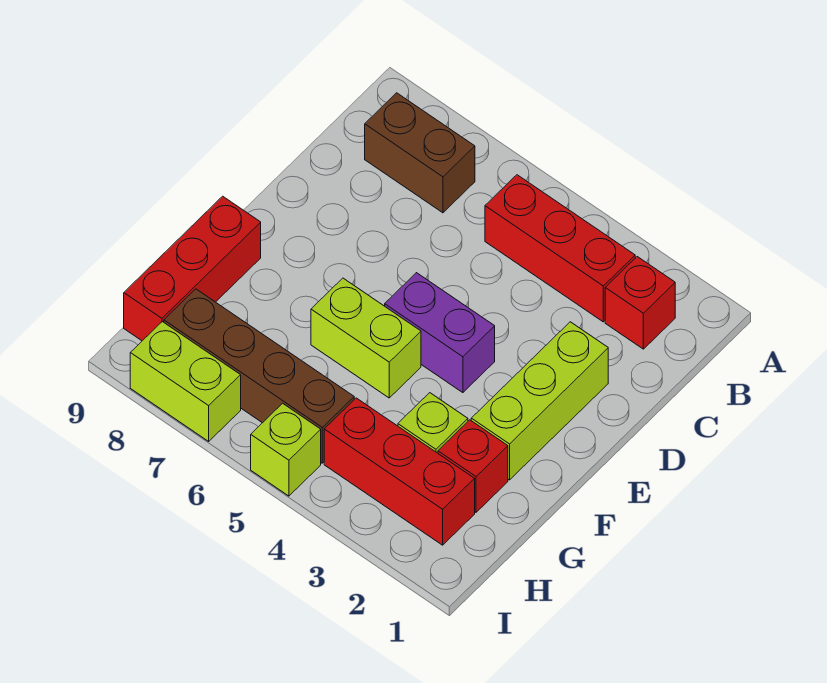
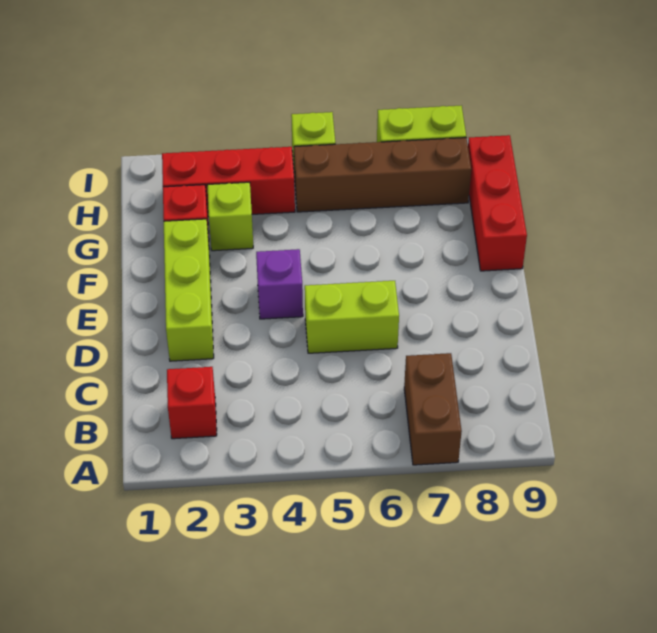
red 1x3 brick [485,175,635,322] -> none
brown 1x2 brick [365,93,475,213] -> brown 1x2 brick turned to [404,353,462,465]
purple 1x2 brick [385,273,495,393] -> purple 1x1 brick [256,249,303,319]
lime 1x2 brick [311,278,421,398] -> lime 1x2 brick moved to [305,281,399,353]

